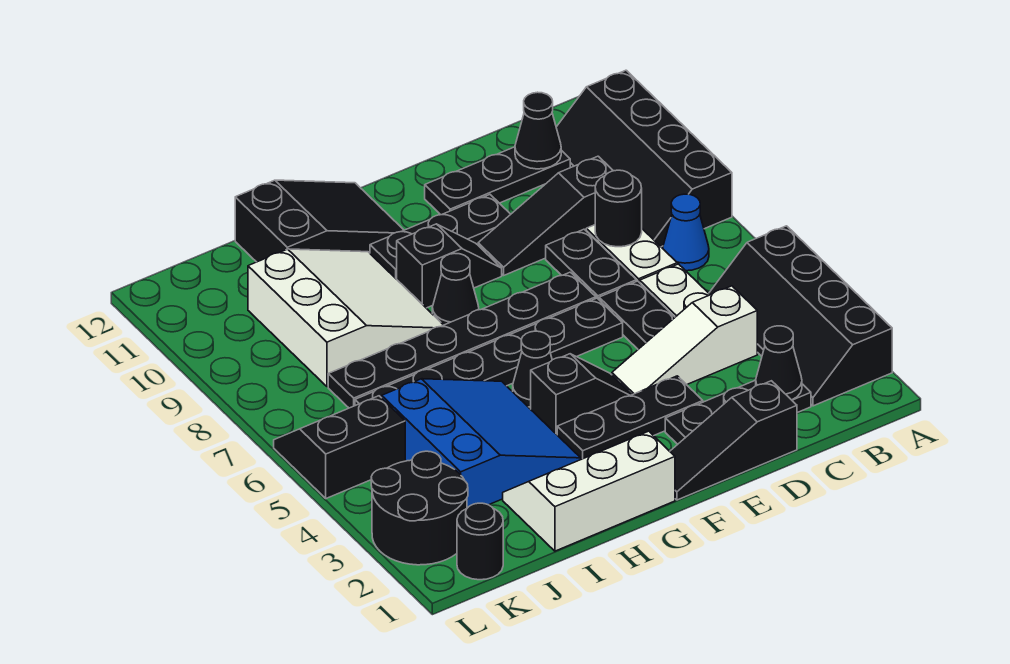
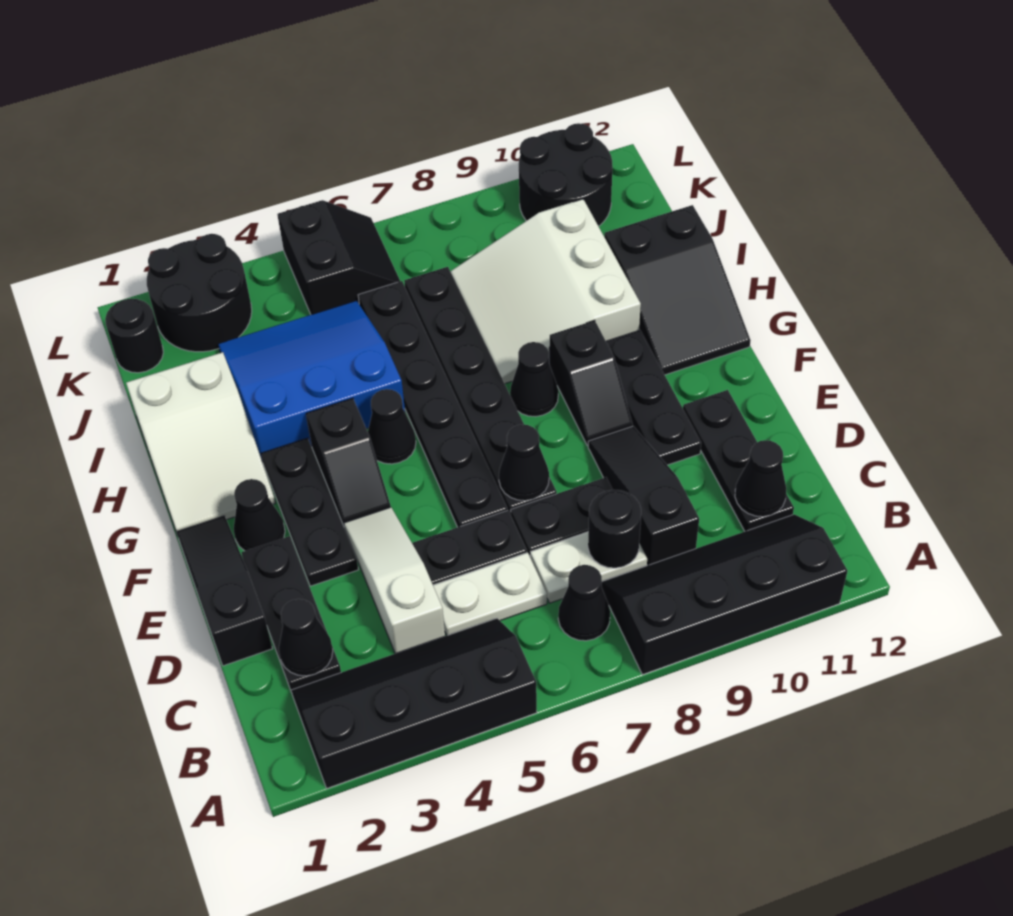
blue 1x1 cone [663,194,709,271] -> black 1x1 cone [558,565,610,641]
none -> black 1x1 cone [499,425,549,501]
none -> black 1x1 cone [234,479,285,551]
white 2x3 slope [503,431,675,551] -> white 2x3 slope turned to [126,352,275,532]
blue 3x3 slope [382,379,581,508] -> blue 3x3 slope turned to [218,301,405,462]
white 3x3 slope [248,249,443,387] -> white 3x3 slope turned to [451,199,641,384]
none -> black 2x2 round brick [519,123,613,226]

